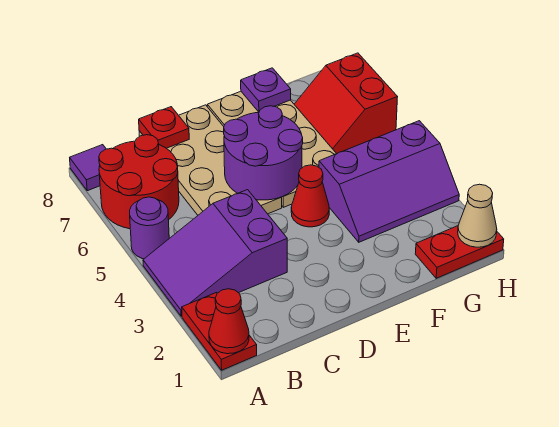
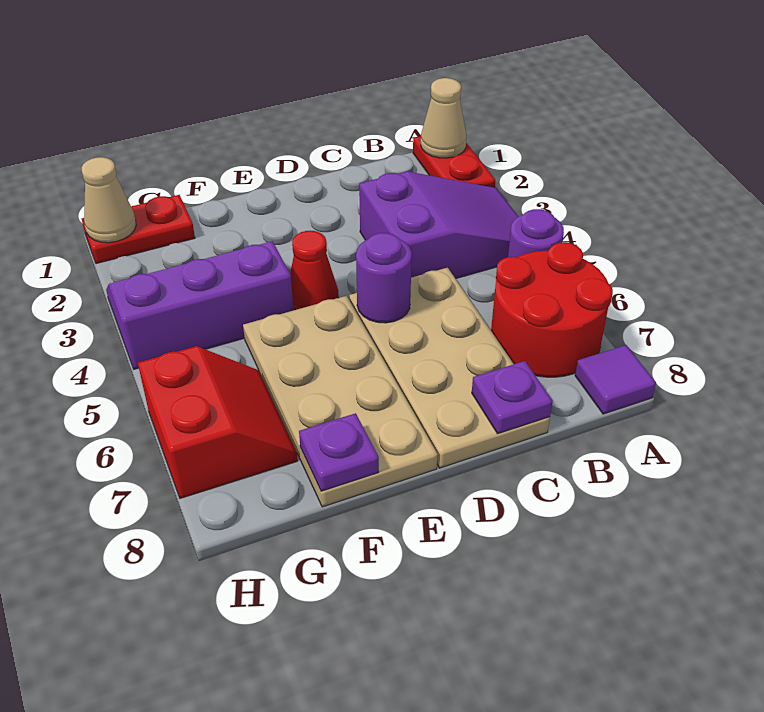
red 1x1 cone [209,289,249,354] -> tan 1x1 cone [421,78,467,158]
red 1x1 plate [139,107,189,148] -> purple 1x1 plate [472,361,553,434]
purple 2x2 round brick [224,106,303,200] -> purple 1x1 round brick [356,233,412,323]

